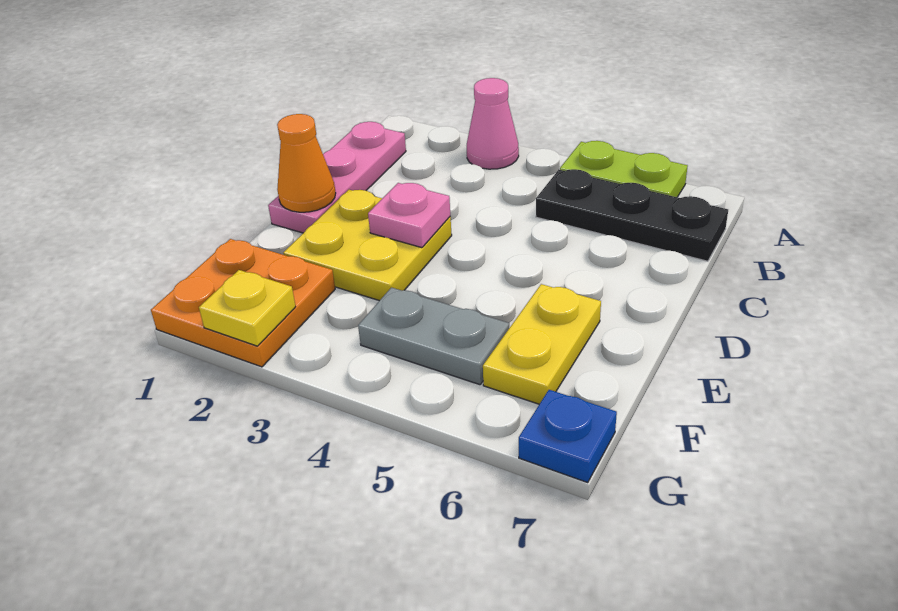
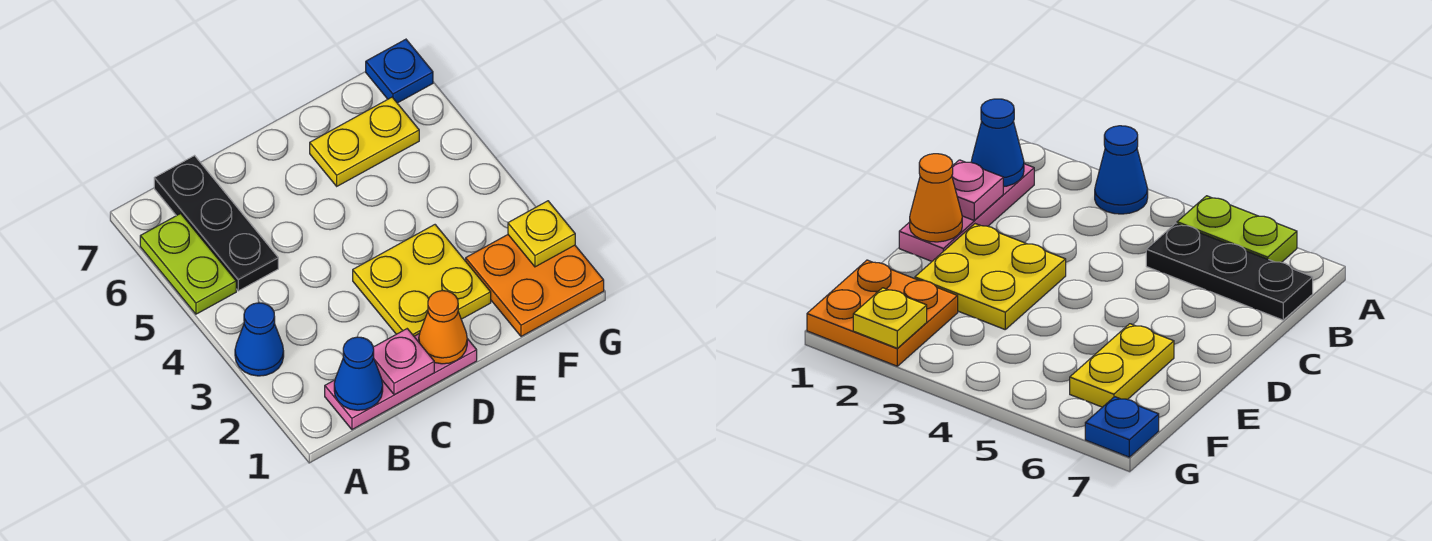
pink 1x1 cone [467,78,519,169] -> blue 1x1 cone [235,303,284,376]
none -> blue 1x1 cone [334,337,383,410]
pink 1x1 plate [368,183,450,248] -> pink 1x1 plate moved to [373,329,434,395]
grey 1x2 plate [358,288,509,385] -> none

